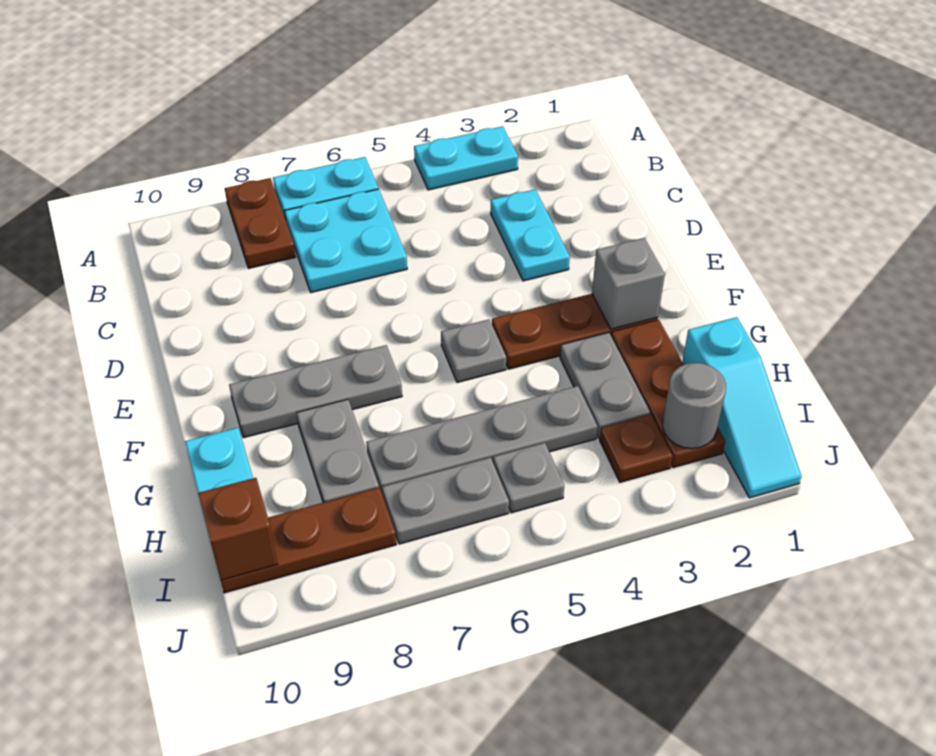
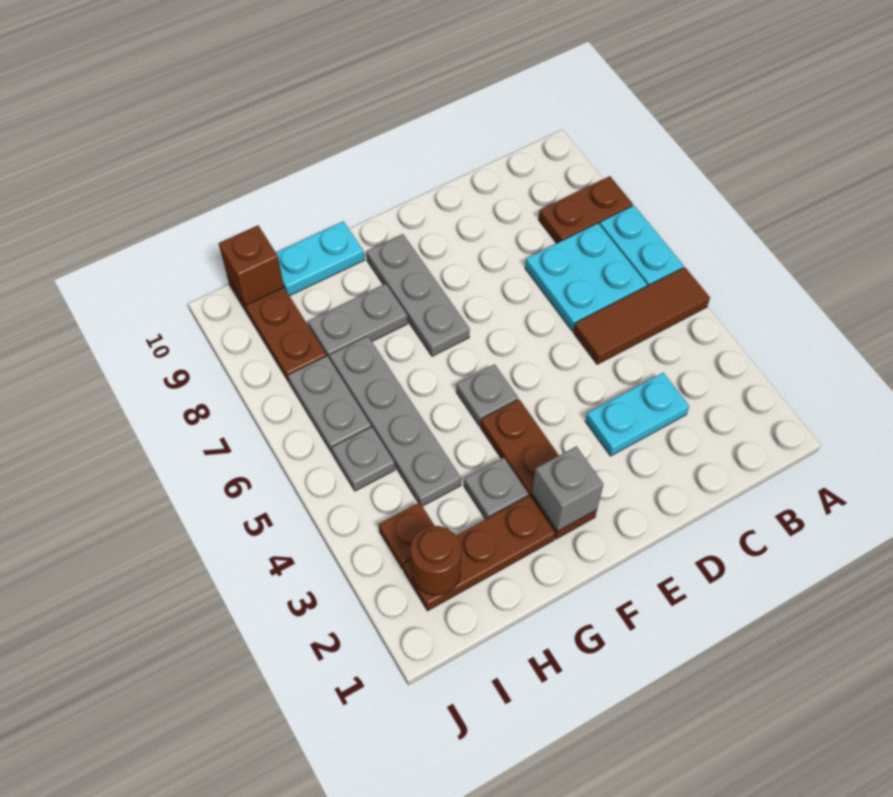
cyan 1x2 plate [414,126,518,190] -> none
none -> brown 1x3 tile [573,267,710,364]
grey 1x2 plate [560,333,650,438] -> grey 1x1 plate [464,458,529,519]
cyan 1x3 slope [682,317,801,498] -> none
grey 1x1 round brick [662,363,726,449] -> brown 1x1 round brick [411,526,461,595]

